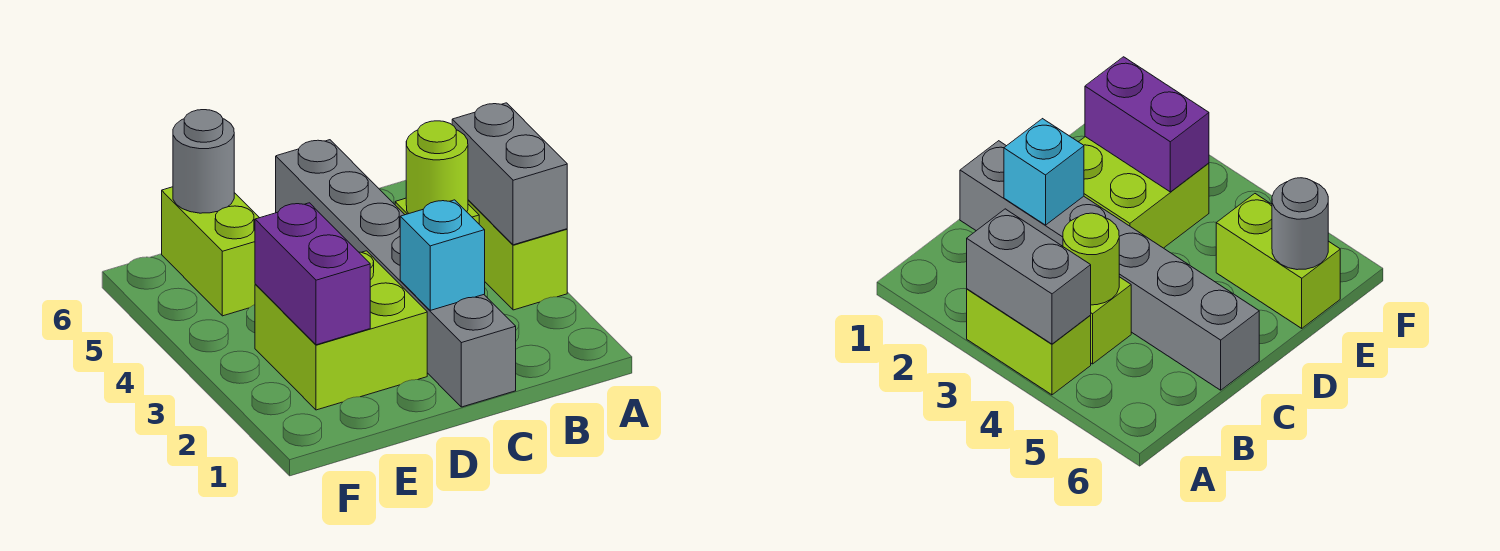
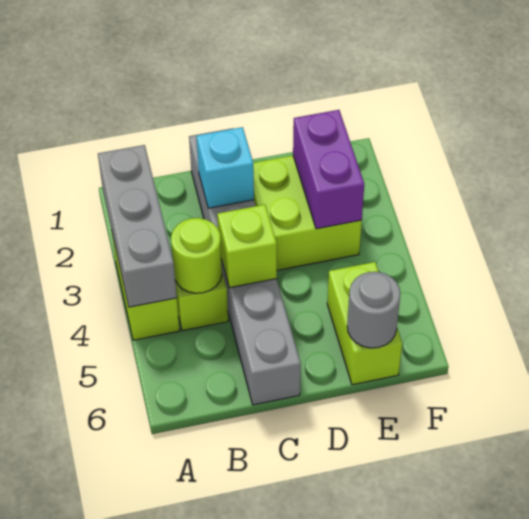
grey 1x2 brick [452,103,567,245] -> grey 1x3 brick [98,145,177,307]
none -> lime 1x1 brick [217,205,277,288]

